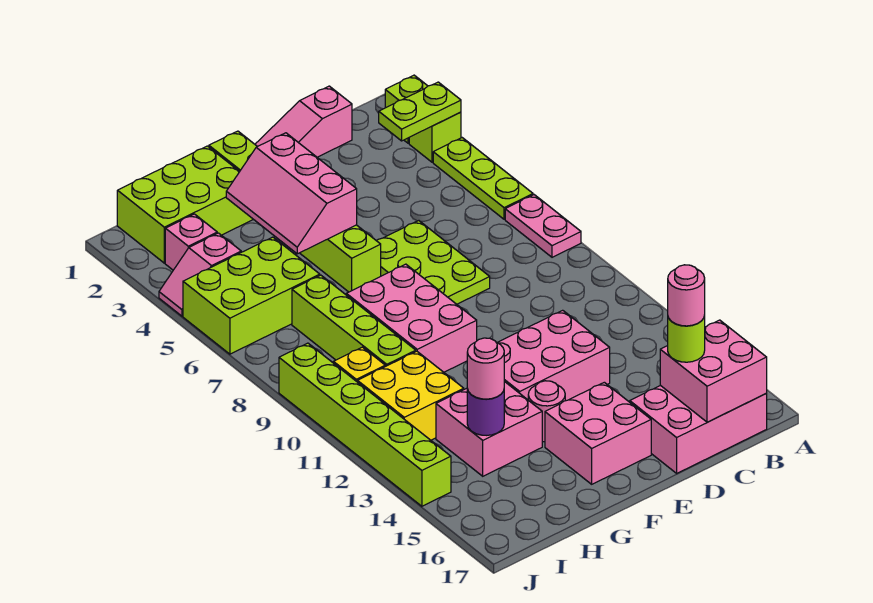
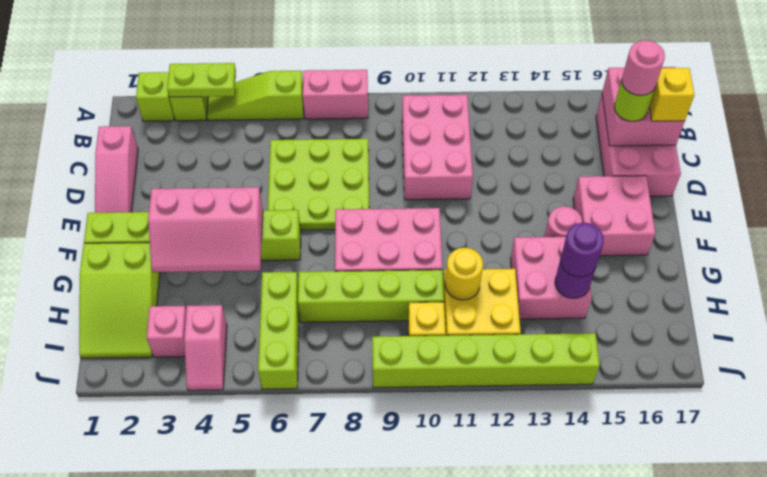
lime 1x2 plate [379,82,461,141] -> lime 1x2 plate turned to [167,63,236,97]
lime 1x3 plate [433,138,533,219] -> lime 1x3 slope [207,71,304,120]
pink 1x2 plate [505,195,581,257] -> pink 1x2 brick [303,70,368,119]
none -> yellow 1x1 brick [649,68,694,121]
lime 2x3 plate [377,221,490,304] -> lime 3x3 plate [268,139,369,230]
pink 2x3 brick [498,310,610,401] -> pink 2x3 brick moved to [402,95,473,200]
lime 2x3 brick [117,146,253,263] -> lime 2x3 slope [79,242,160,358]
lime 2x3 brick [183,237,320,354] -> lime 1x3 brick [258,272,299,389]
none -> yellow 1x1 round brick [445,248,483,300]
pink 1x1 round brick [467,338,504,399] -> purple 1x1 round brick [561,223,604,277]

